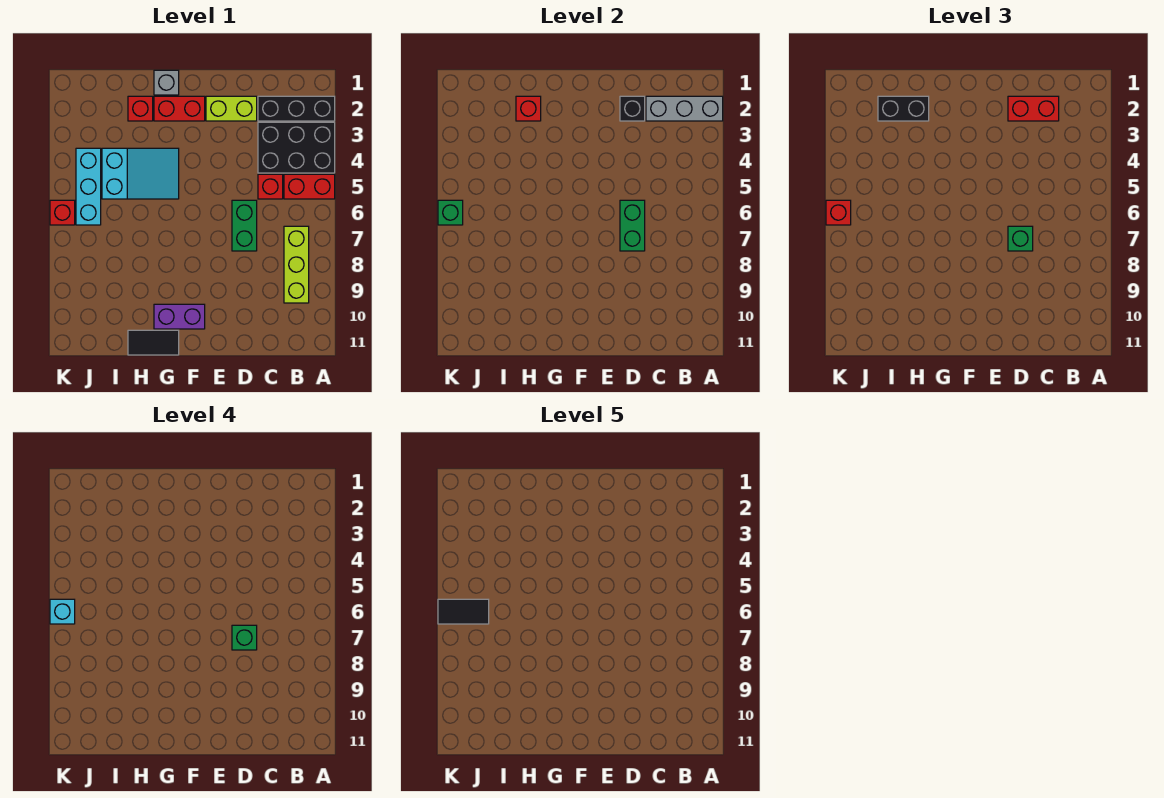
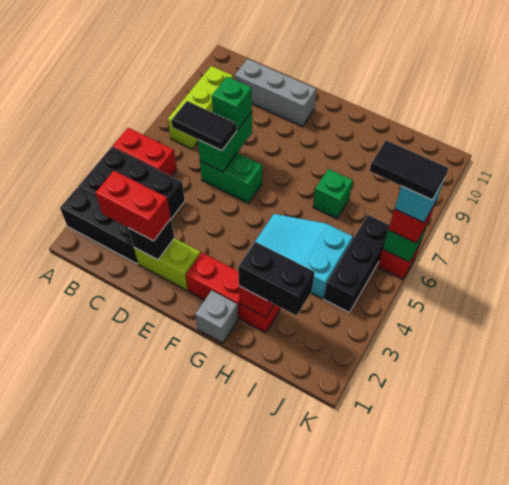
grey 1x3 brick [646,96,723,121] -> grey 1x3 brick moved to [235,59,316,126]
red 1x1 brick [258,174,283,199] -> none
green 1x2 brick [232,200,257,251] -> green 1x2 brick turned to [200,153,262,203]
green 1x1 brick [232,625,257,650] -> green 1x1 brick moved to [313,169,353,219]
purple 1x2 brick [154,304,205,329] -> none
black 1x2 tile [128,330,179,355] -> black 1x2 tile moved to [171,101,237,151]
cyan 1x3 brick [76,148,101,225] -> black 1x3 brick [324,215,390,313]

